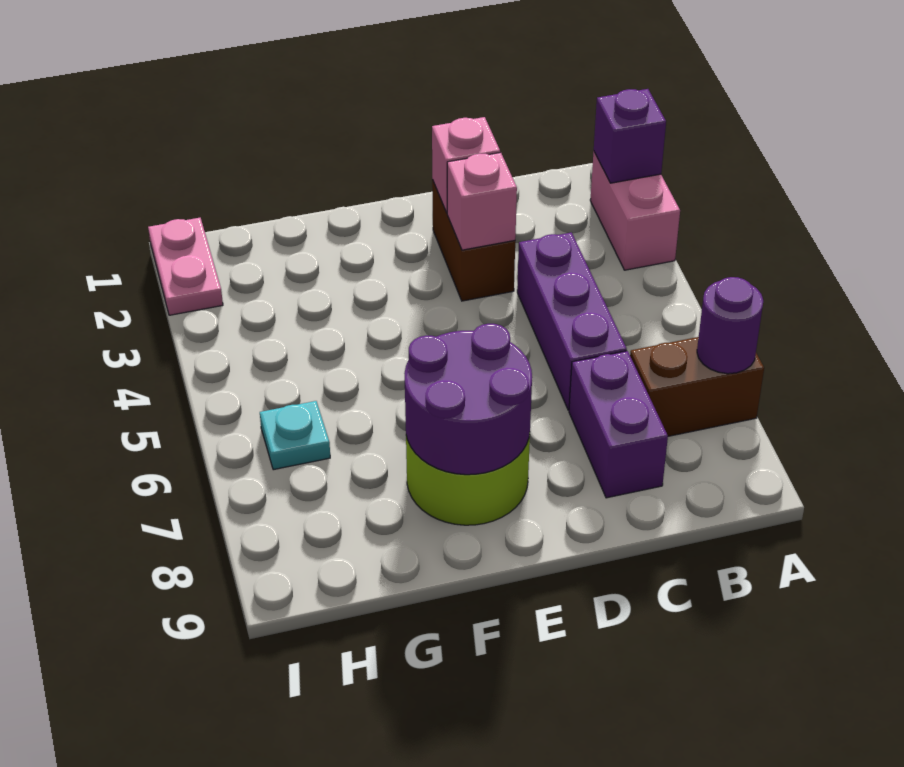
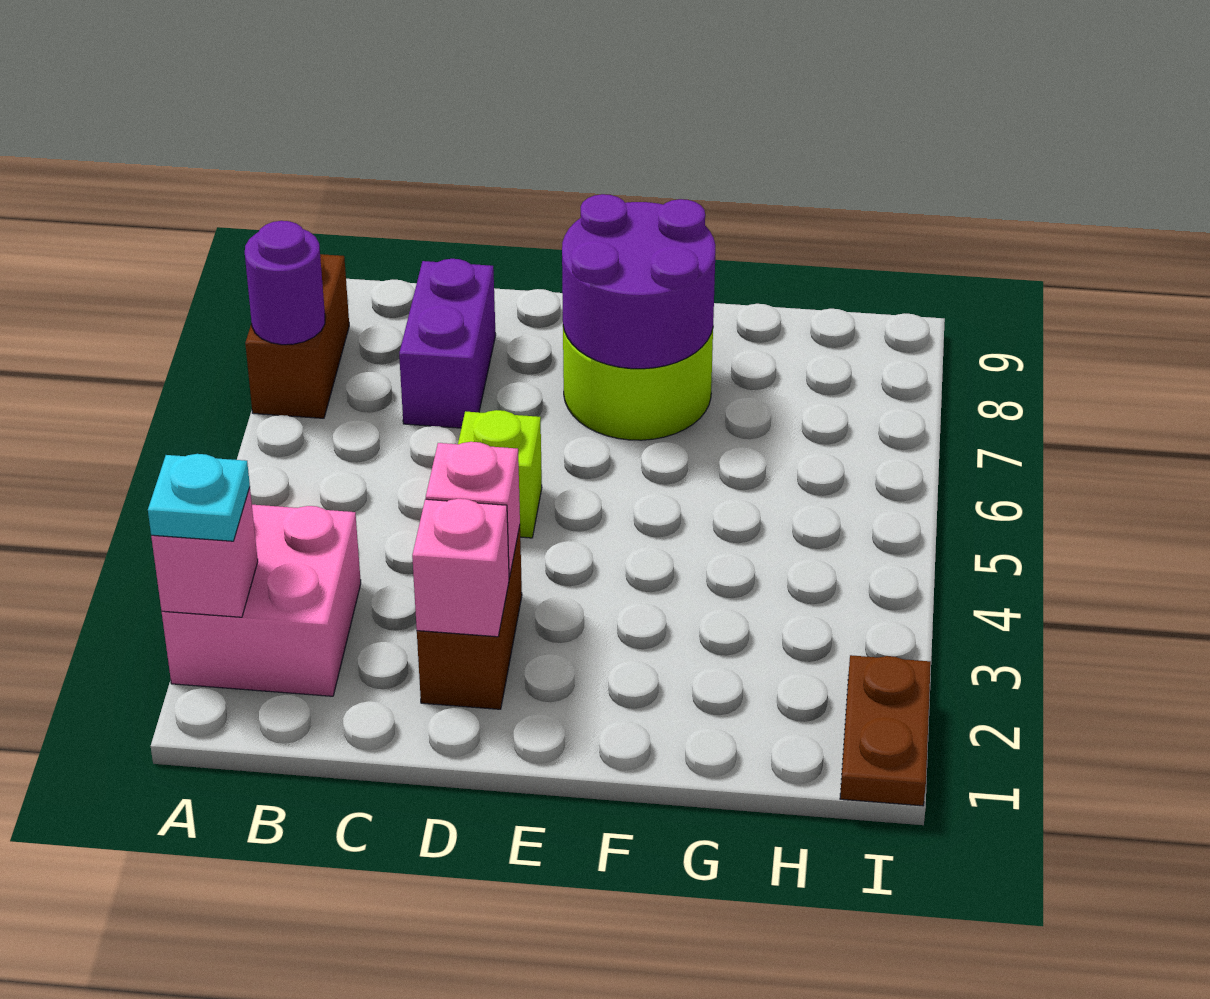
pink 1x2 brick [590,152,680,270] -> pink 2x2 brick [162,505,361,696]
purple 1x1 brick [594,89,666,183] -> pink 1x1 brick [151,487,258,617]
brown 1x2 brick [630,337,764,436] -> brown 1x2 brick turned to [245,254,349,418]
purple 1x3 brick [517,233,627,410] -> none
none -> lime 1x1 brick [458,410,542,538]
cyan 1x1 plate [260,401,330,470] -> cyan 1x1 plate moved to [148,454,250,541]
pink 1x2 plate [148,218,223,315] -> brown 1x2 plate [840,655,931,806]

